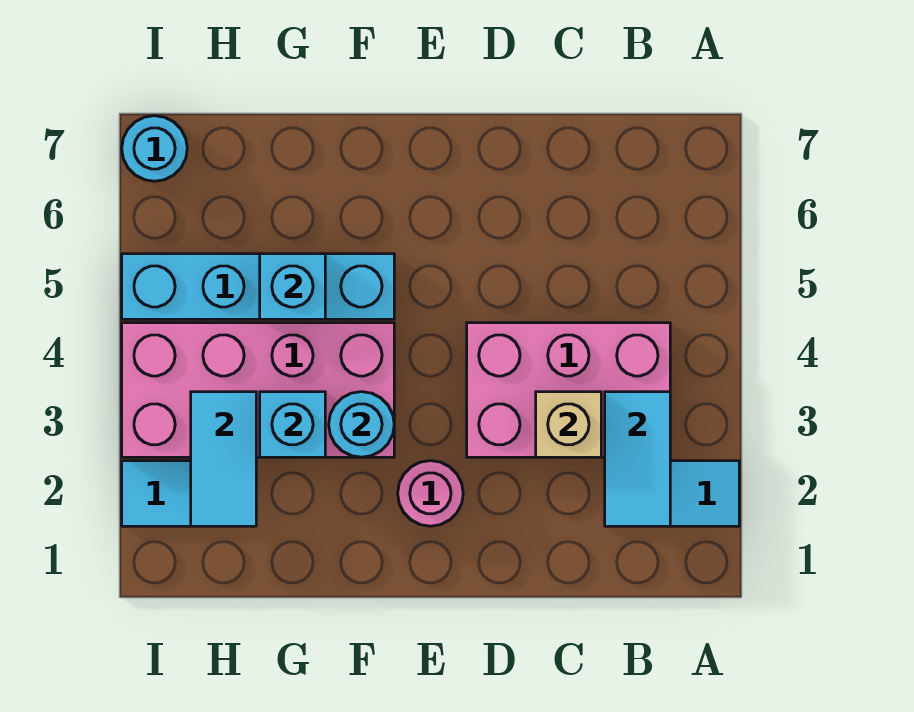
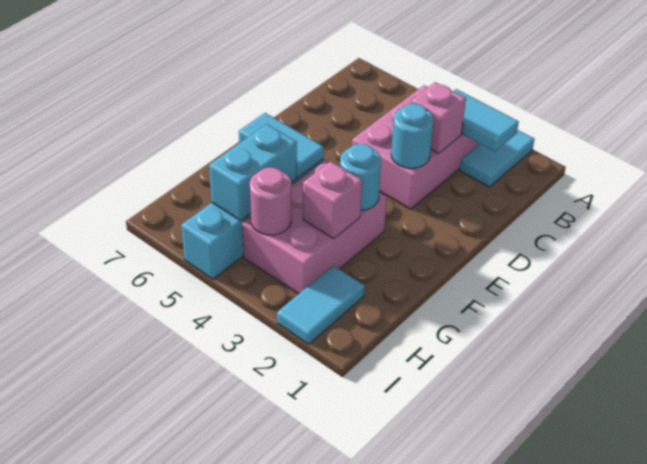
tan 1x1 brick [536,392,601,457] -> pink 1x1 brick [411,82,466,153]
pink 1x1 round brick [398,461,463,526] -> pink 1x1 round brick moved to [250,167,291,235]
pink 2x4 brick [122,323,394,457] -> pink 2x3 brick [242,160,387,294]
cyan 1x1 brick [260,392,325,457] -> pink 1x1 brick [303,162,362,239]
cyan 1x1 brick [260,254,325,319] -> cyan 1x2 brick [209,124,297,221]
cyan 1x2 tile [191,392,256,526] -> cyan 1x2 tile moved to [239,113,324,178]
cyan 1x1 round brick [122,116,187,181] -> cyan 1x1 round brick moved to [391,104,434,168]

